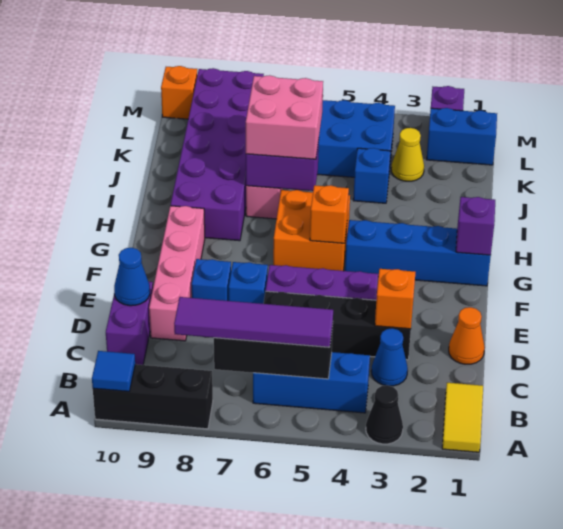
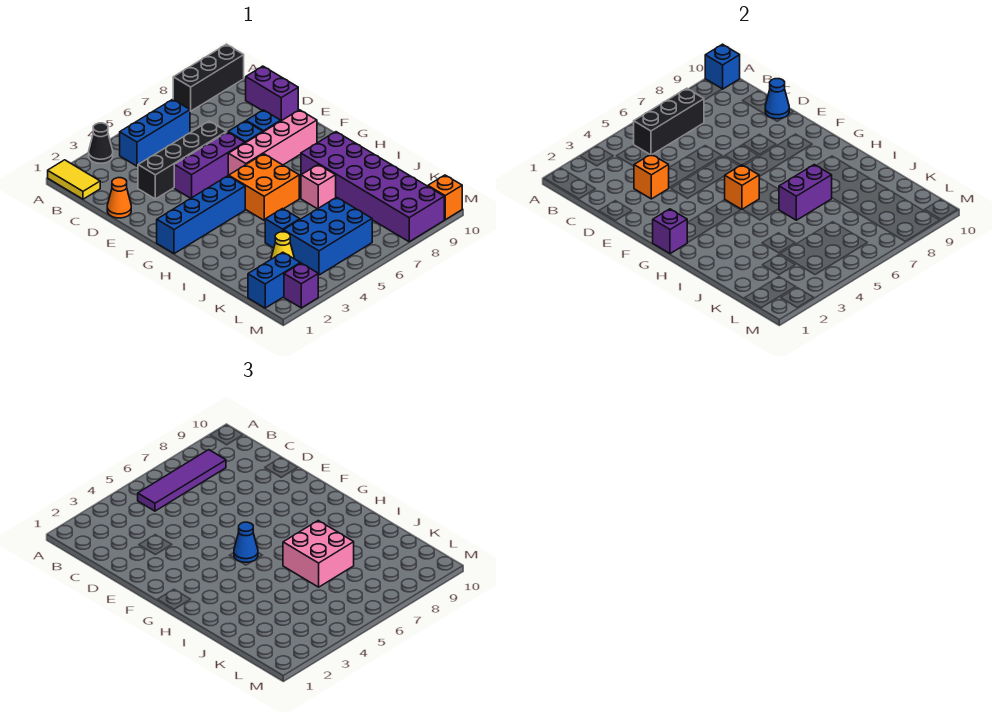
blue 1x1 tile [92,351,135,392] -> blue 1x1 brick [705,44,740,89]
blue 1x1 cone [371,328,408,386] -> blue 1x1 cone moved to [234,522,258,562]
pink 1x4 brick [149,206,205,341] -> pink 1x4 brick turned to [228,110,317,176]

